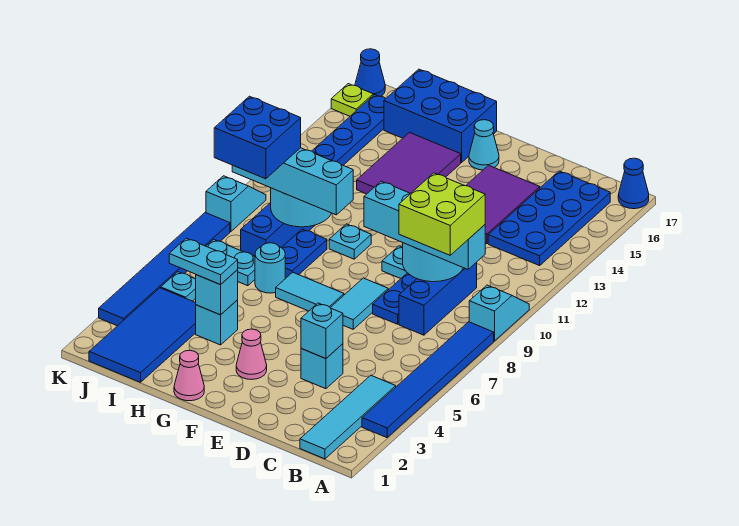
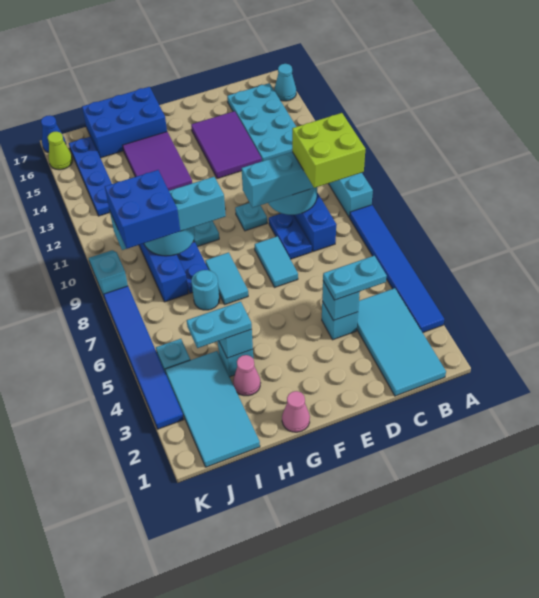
blue 1x1 cone [618,158,649,209] -> none
cyan 1x4 tile [300,375,396,459] -> cyan 2x4 tile [357,288,446,396]
blue 2x4 plate [488,171,610,266] -> cyan 2x4 plate [227,83,296,161]
pink 1x1 cone [236,329,267,379] -> pink 1x1 cone moved to [233,355,260,396]
cyan 1x2 tile [276,272,344,311] -> cyan 1x2 tile turned to [205,252,248,304]
cyan 1x1 cone [469,120,499,170] -> cyan 1x1 cone moved to [274,64,296,101]
blue 2x4 tile [89,288,196,382] -> cyan 2x4 tile [165,351,260,467]
cyan 1x2 plate [206,240,255,286] -> cyan 1x2 plate moved to [323,256,387,300]
lime 1x1 plate [331,84,373,116] -> lime 1x1 cone [48,132,73,170]

